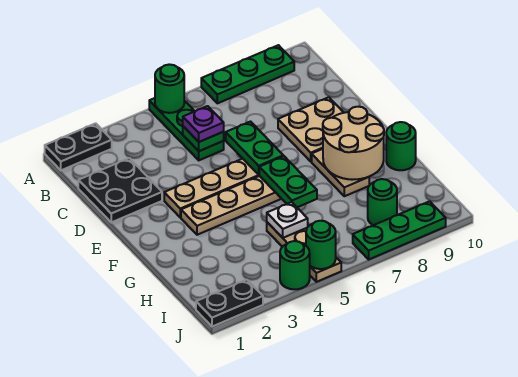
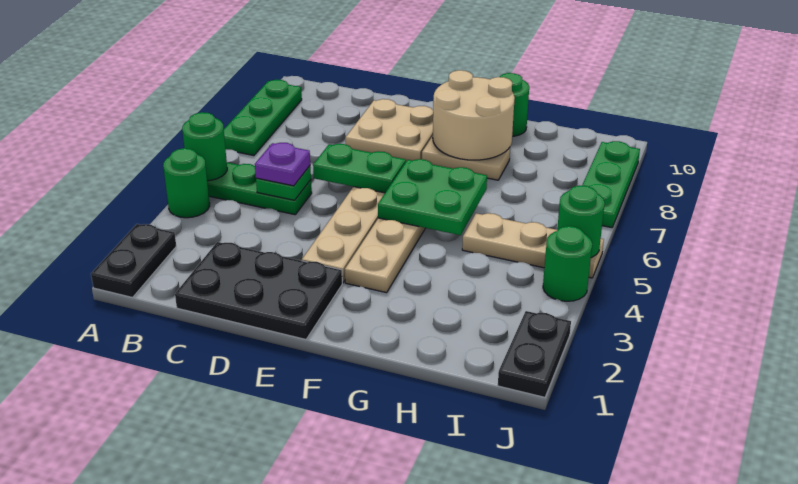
black 2x2 plate [78,158,162,222] -> black 2x3 plate [175,242,342,339]
green 1x2 plate [259,156,317,207] -> green 2x2 plate [378,159,487,235]
white 1x1 plate [267,202,308,238] -> none
green 1x1 round brick [368,179,397,225] -> green 1x1 round brick moved to [163,148,210,218]

